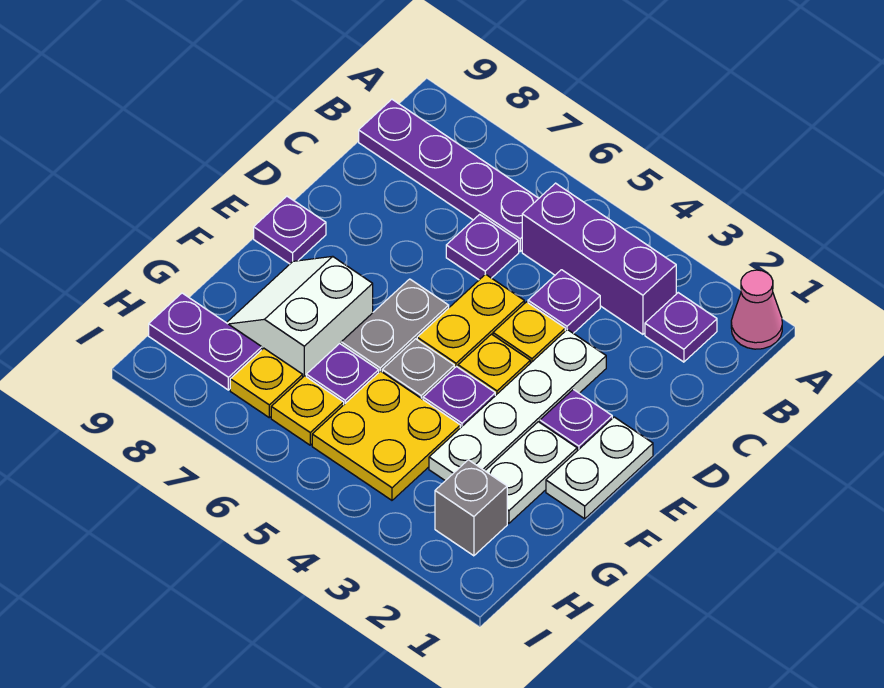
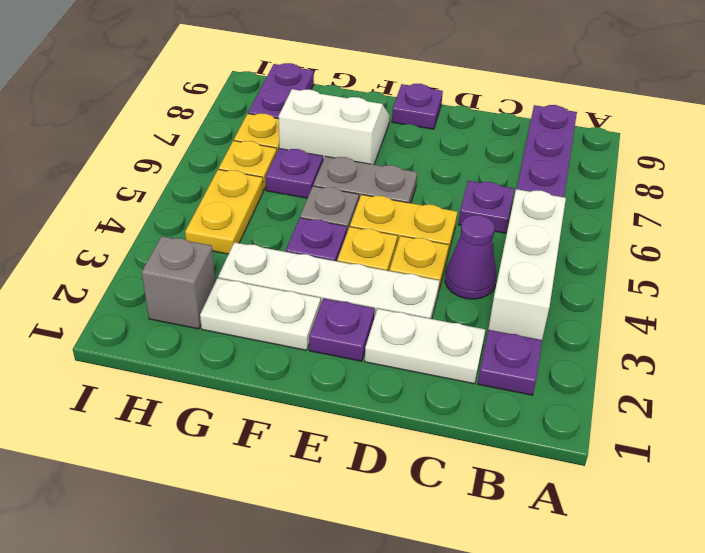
pink 1x1 cone [731,270,782,349] -> none
purple 1x3 brick [522,183,676,334] -> white 1x3 brick [488,189,566,340]
purple 1x1 plate [528,270,600,333] -> purple 1x1 cone [445,215,496,299]
white 1x2 plate [546,417,653,519] -> white 1x2 plate moved to [365,309,485,384]
yellow 2x2 plate [312,371,460,500] -> yellow 1x2 plate [185,170,263,254]

